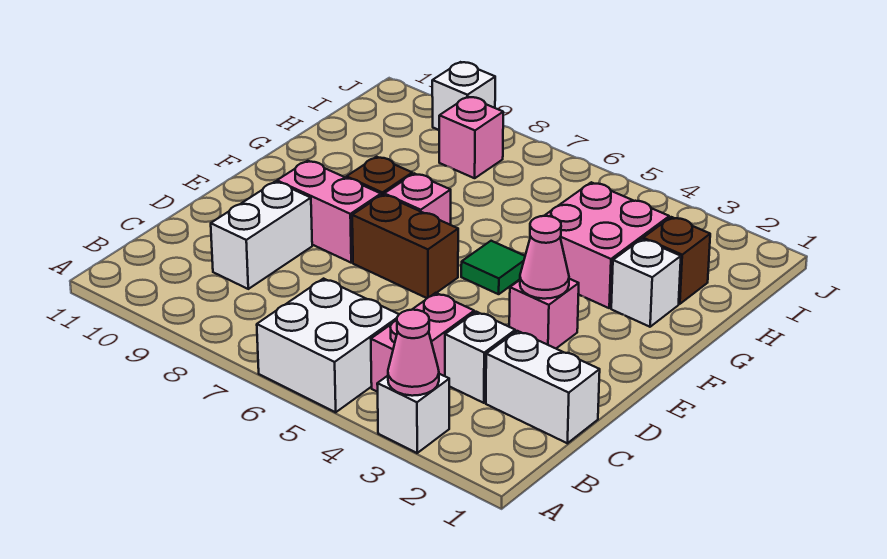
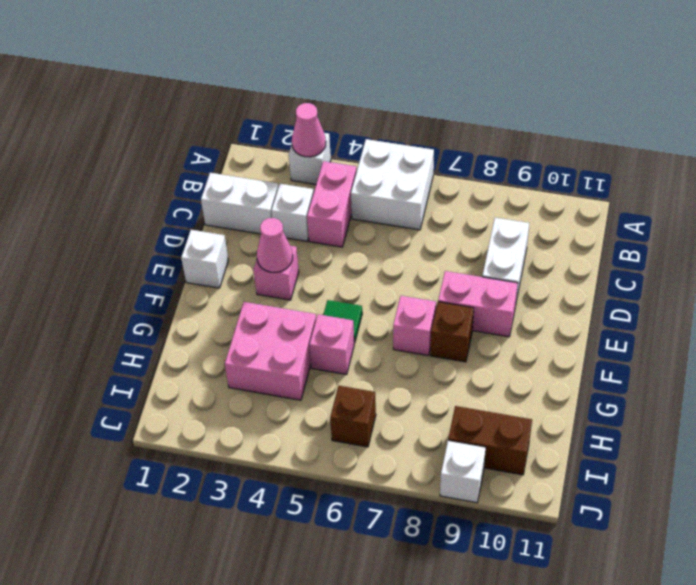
brown 1x2 brick [352,194,458,298] -> brown 1x2 brick moved to [448,406,532,475]
white 1x1 brick [611,239,681,327] -> white 1x1 brick moved to [181,230,228,288]
brown 1x1 brick [643,217,710,304] -> brown 1x1 brick moved to [330,386,376,447]
pink 1x1 brick [439,97,503,178] -> pink 1x1 brick moved to [310,314,354,375]

